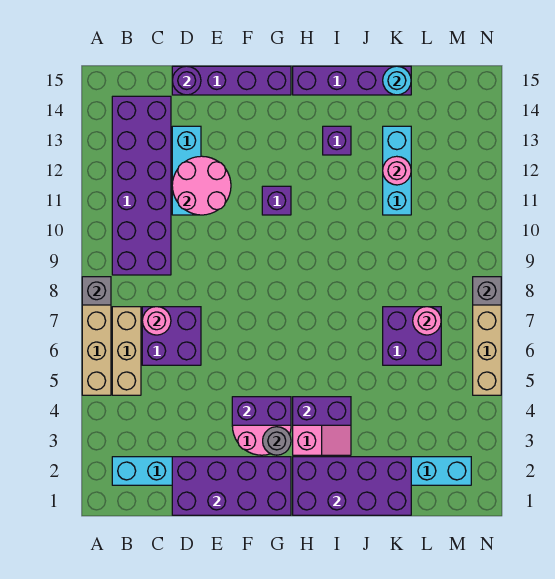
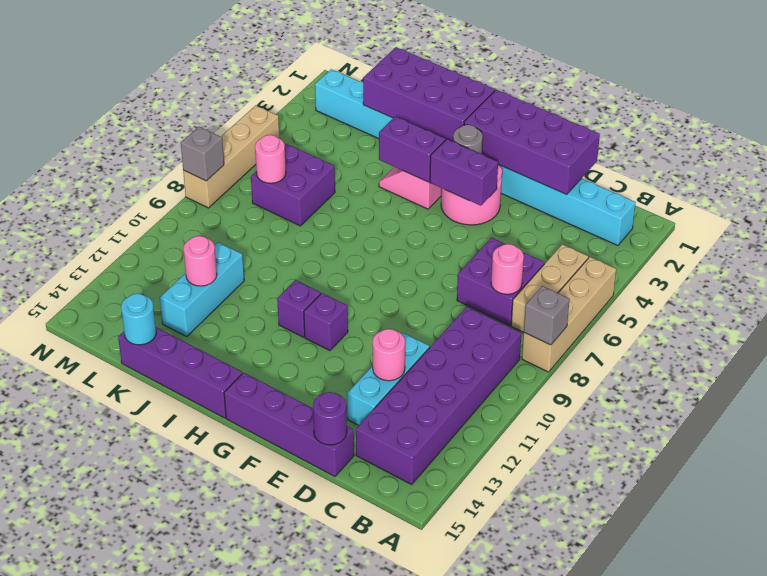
pink 2x2 round brick [172,156,231,215] -> pink 1x1 round brick [373,329,405,381]
purple 1x1 brick [323,126,351,155] -> purple 1x1 brick moved to [277,280,321,337]

